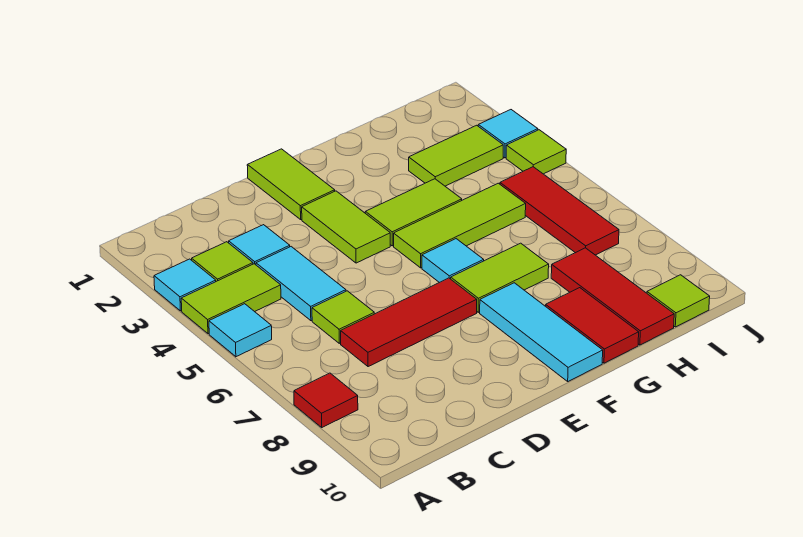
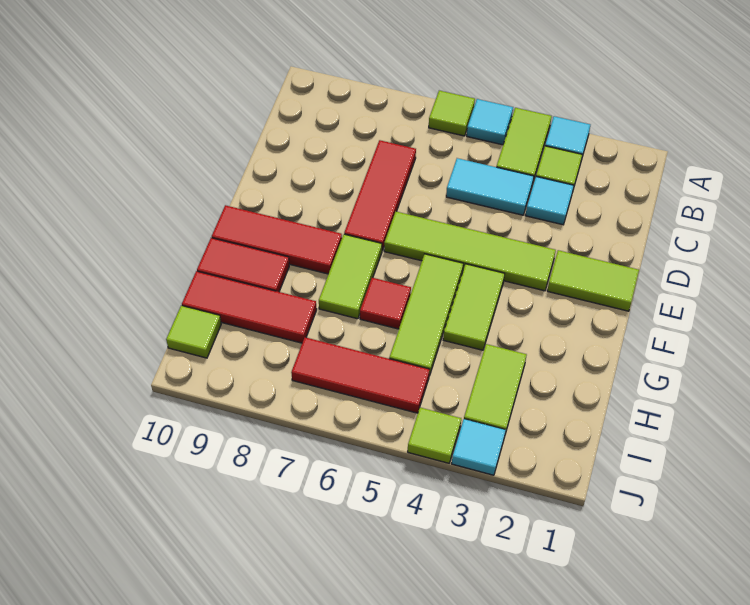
red 1x1 tile [294,373,358,427] -> red 1x1 tile moved to [360,278,411,329]
lime 1x1 tile [312,291,374,343] -> lime 1x1 tile moved to [429,91,475,136]
lime 1x2 tile [302,191,390,263] -> lime 1x4 tile [384,211,556,291]
cyan 1x1 tile [422,239,484,283] -> none
cyan 1x3 tile [480,283,603,381] -> red 1x3 tile [212,205,342,274]

